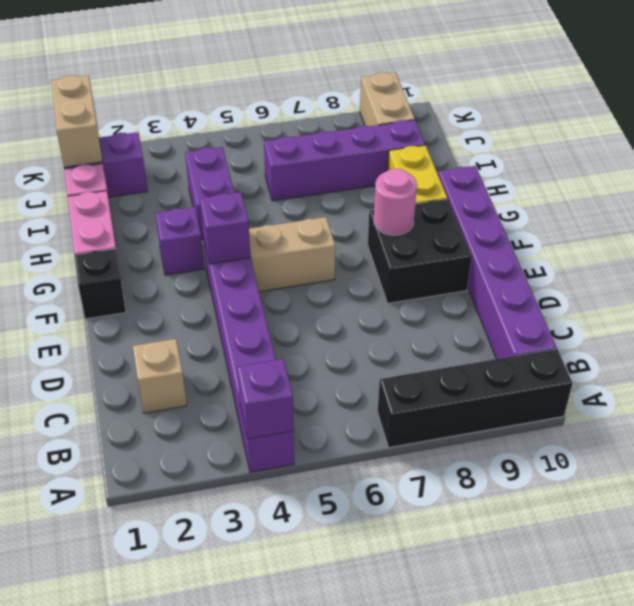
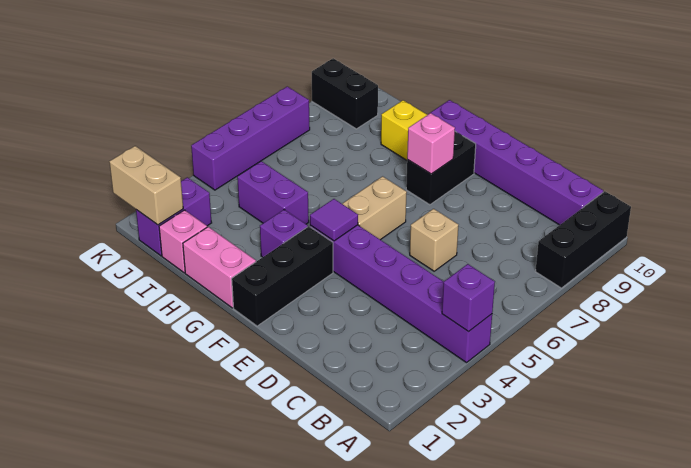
black 1x4 brick [378,349,573,448] -> black 1x3 brick [535,191,631,288]
tan 1x1 brick [133,339,187,413] -> tan 1x1 brick moved to [410,209,458,271]
black 2x2 brick [368,199,472,303] -> black 1x2 brick [406,132,476,205]
black 1x1 brick [75,249,126,319] -> black 1x3 brick [232,226,333,326]
purple 1x1 brick [200,192,250,264] -> purple 1x1 tile [310,199,358,241]
pink 1x1 round brick [374,169,417,235] -> pink 1x1 brick [407,113,455,174]
purple 1x4 brick [264,120,425,201] -> purple 1x4 brick moved to [191,87,310,190]
tan 1x2 brick [360,72,415,126] -> black 1x2 brick [312,58,378,129]

